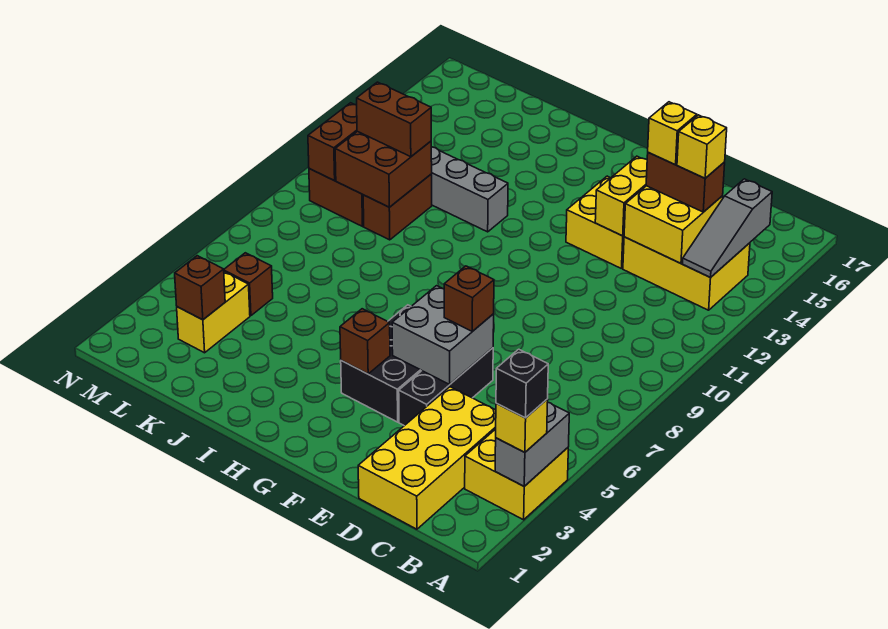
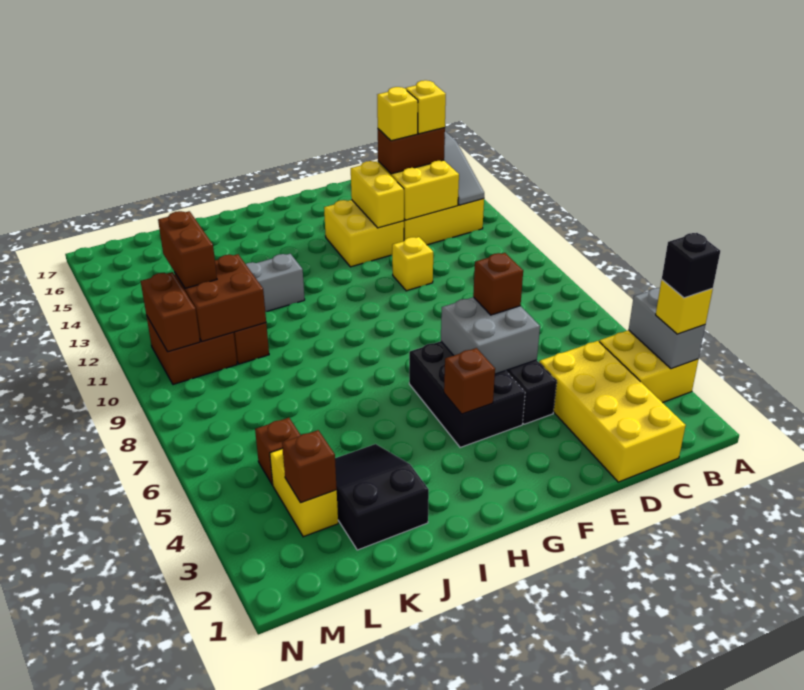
none -> yellow 1x1 brick [392,237,433,291]
none -> black 2x3 slope [335,444,429,550]
brown 1x2 brick [357,82,431,157] -> brown 1x2 brick turned to [158,211,217,288]

